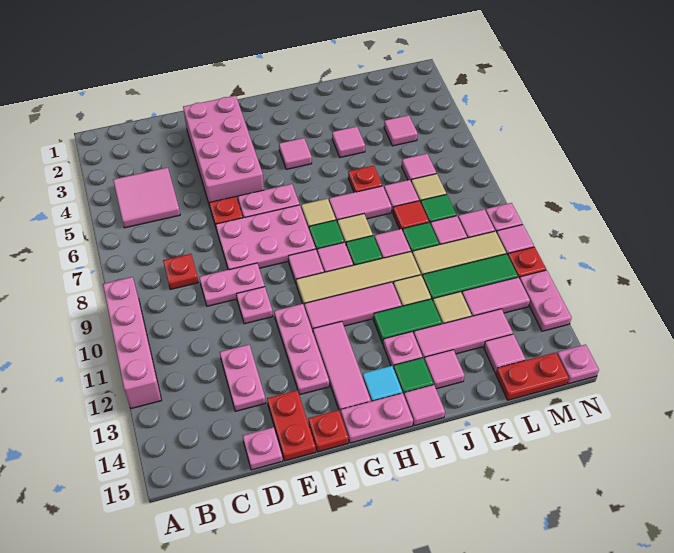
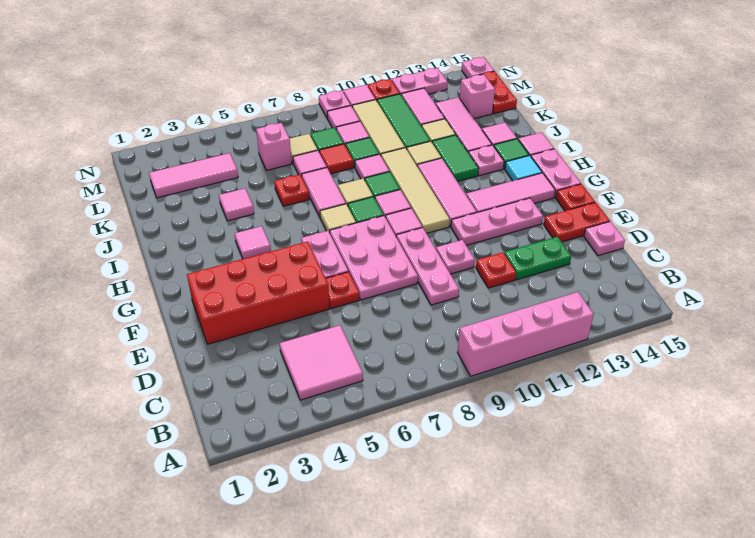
red 1x1 plate [163,254,199,290] -> red 1x1 plate moved to [476,252,516,288]
pink 1x2 plate [199,263,265,306] -> pink 1x3 plate [396,227,459,305]
pink 1x2 plate [220,345,266,411] -> green 1x2 plate [504,237,571,280]
pink 2x4 brick [183,96,264,206] -> red 2x4 brick [187,242,330,344]
pink 1x1 tile [384,115,418,146] -> pink 1x3 tile [149,153,238,198]
pink 1x1 tile [402,154,436,180] -> pink 1x1 brick [256,123,292,170]
pink 1x1 tile [484,334,525,373] -> pink 1x1 brick [460,74,495,119]

